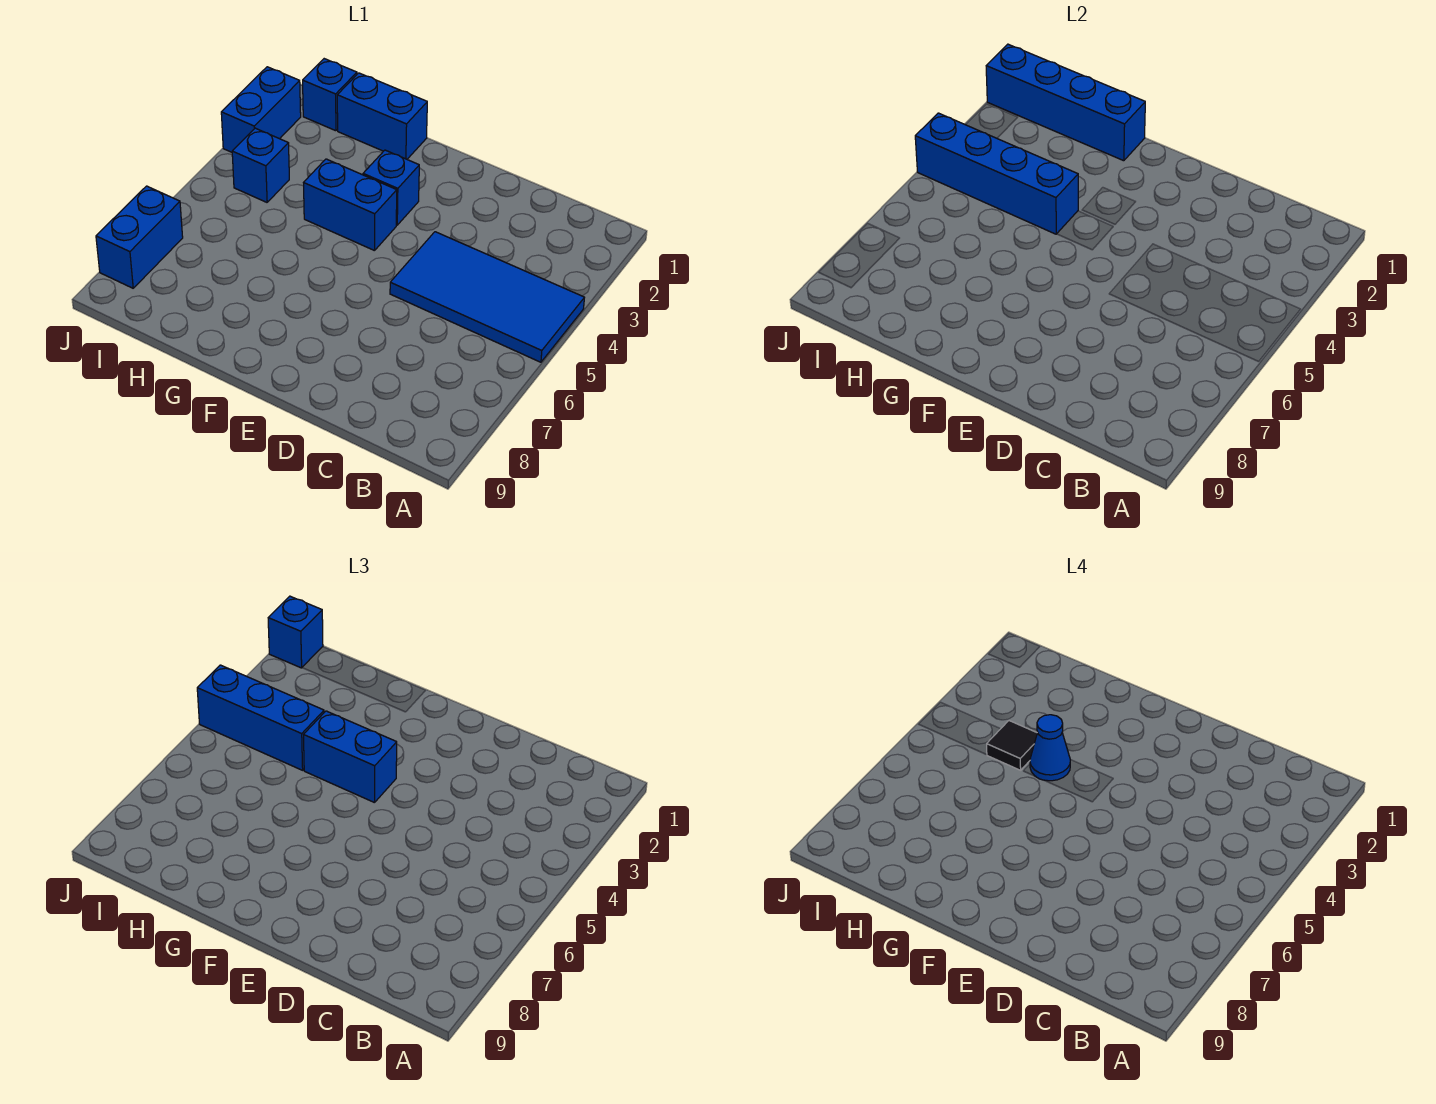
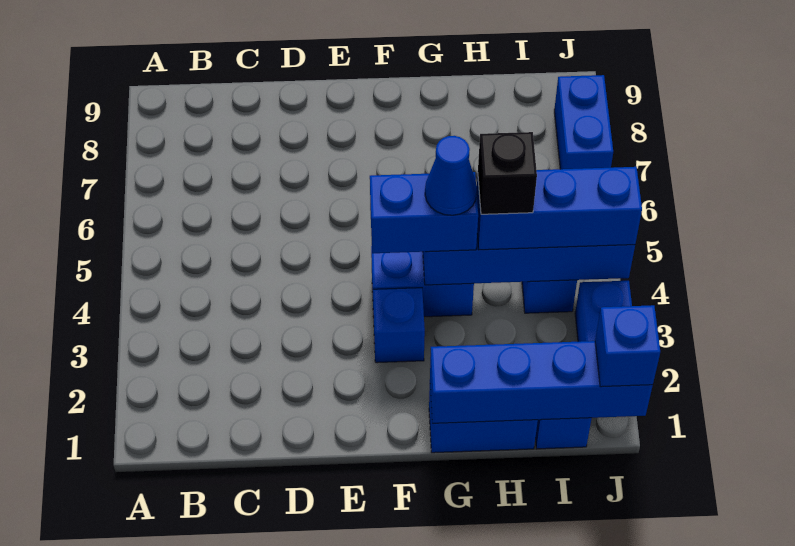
blue 2x4 tile [390,232,584,362] -> none
black 1x1 tile [987,721,1037,770] -> black 1x1 brick [478,132,537,214]

